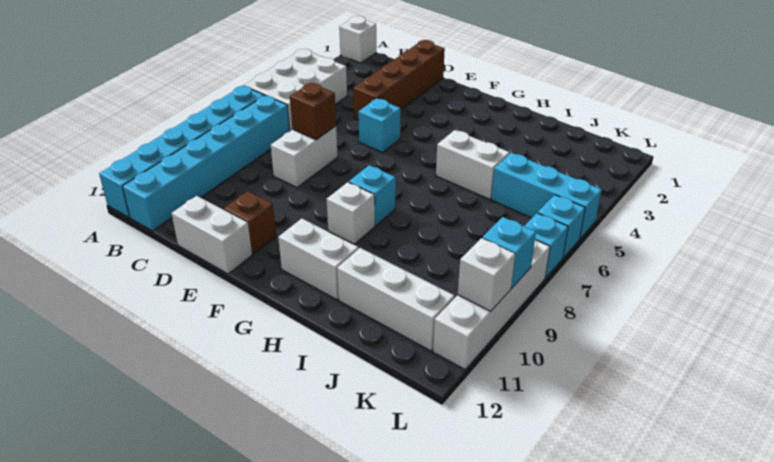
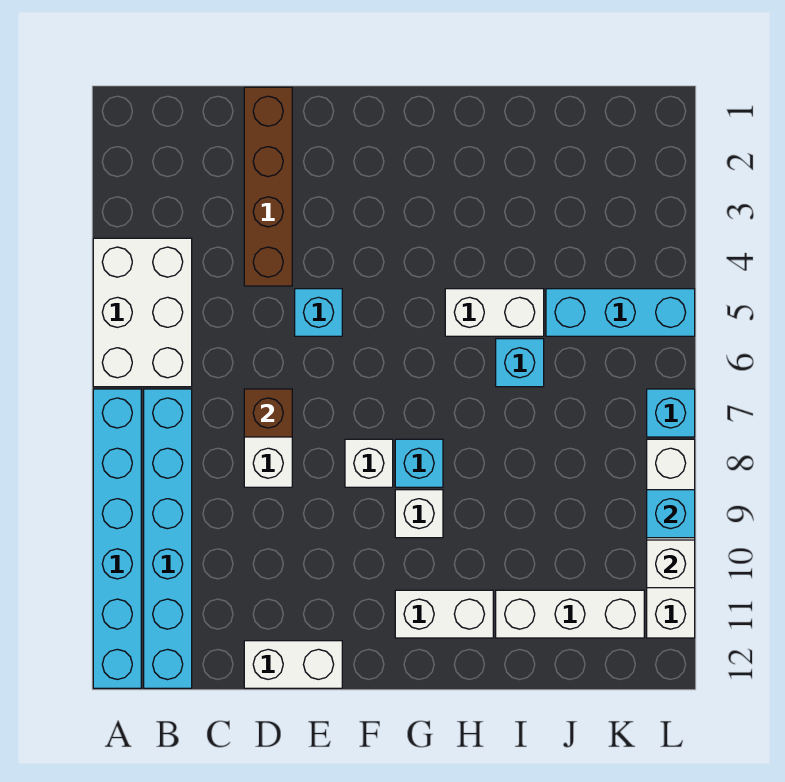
white 1x1 brick [339,16,376,63] -> white 1x1 brick moved to [345,439,393,487]
brown 1x1 brick [224,191,276,254] -> none
cyan 1x1 brick [538,195,585,258] -> cyan 1x1 brick moved to [496,339,544,387]

